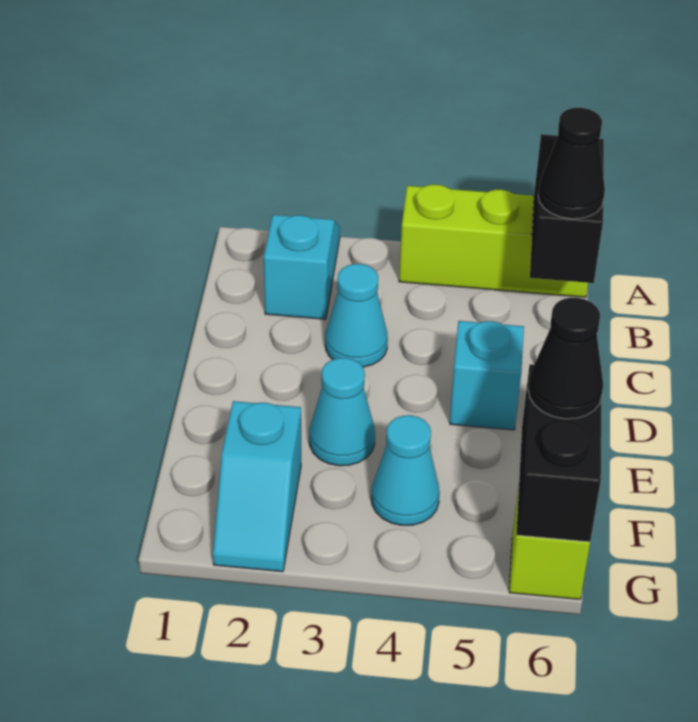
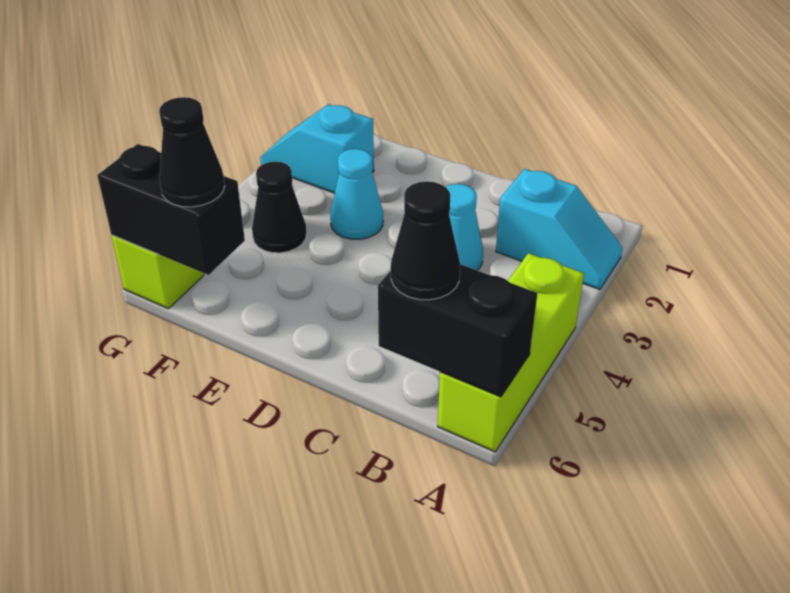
cyan 1x1 brick [450,321,524,430] -> none
cyan 1x1 cone [371,415,440,525] -> black 1x1 cone [252,162,307,253]

